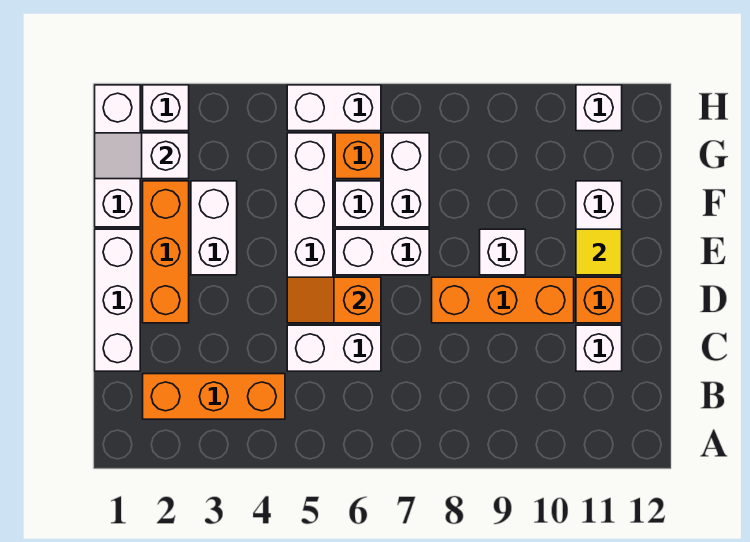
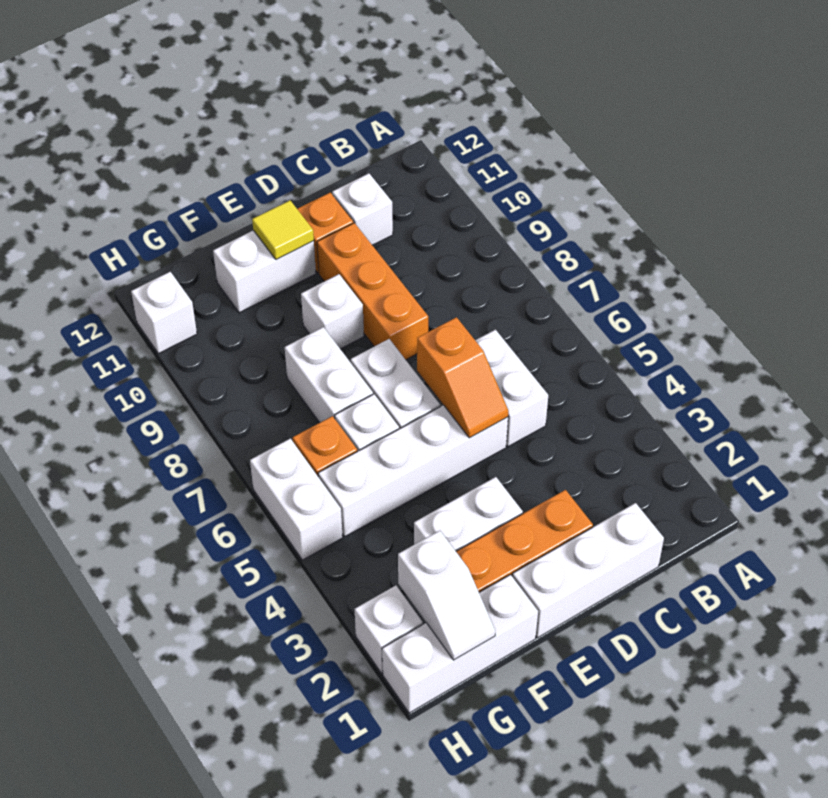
orange 1x3 brick [143,374,285,419] -> none
white 1x2 brick [383,133,429,227] -> white 1x2 brick turned to [285,327,373,423]

